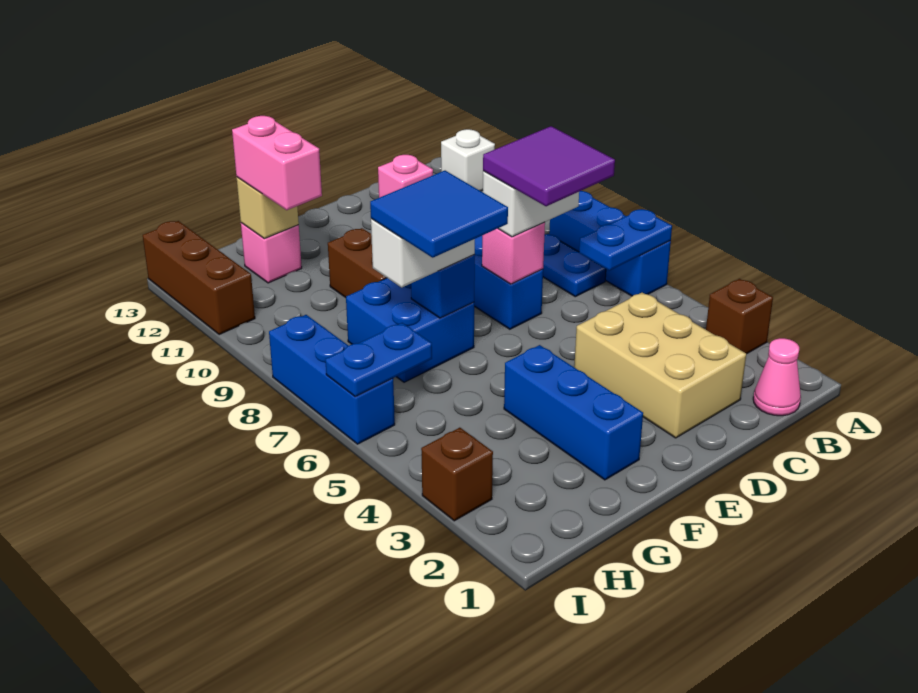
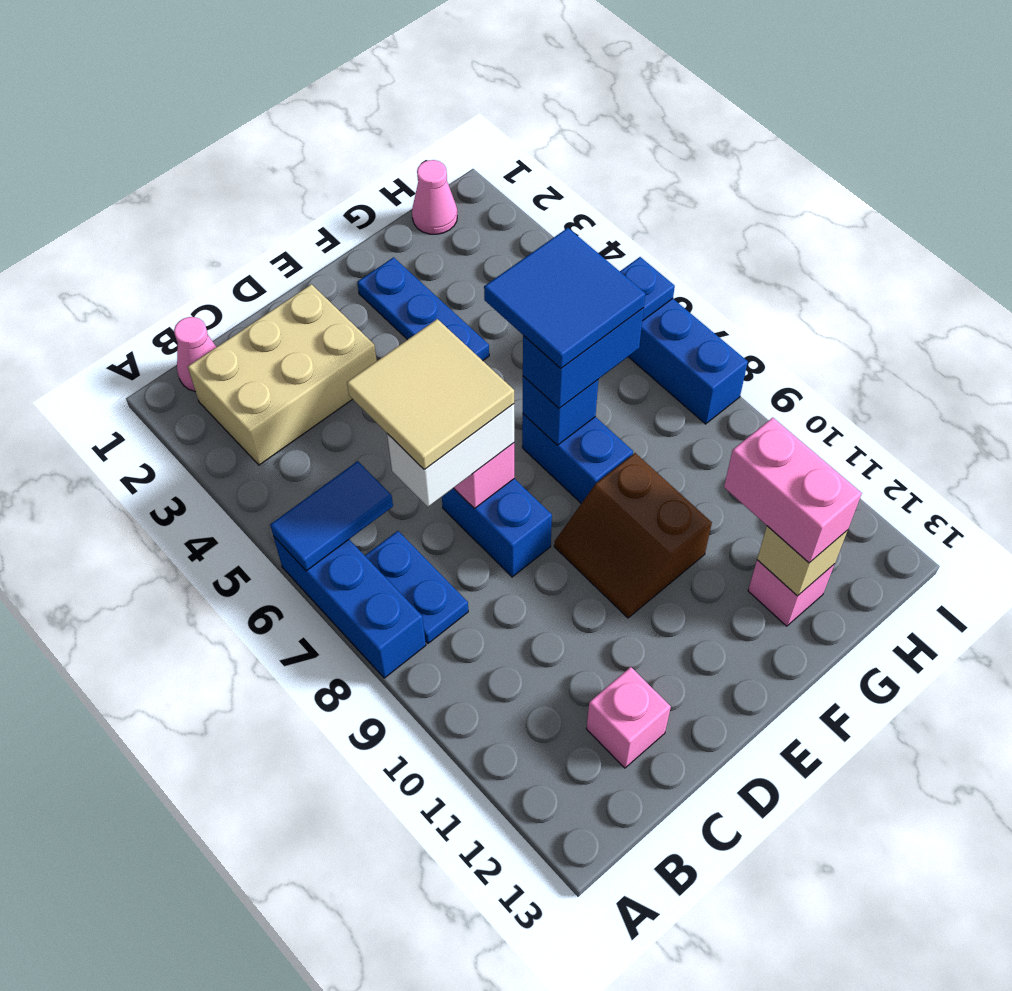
brown 1x1 brick [706,279,773,354] -> none
blue 1x2 plate [579,209,672,271] -> blue 1x2 tile [270,461,393,571]
white 1x1 brick [441,129,495,191] -> none
tan 2x3 brick [574,292,746,438] -> tan 2x3 brick turned to [188,284,377,465]
purple 2x2 tile [483,126,615,206] -> tan 2x2 tile [347,319,514,470]
blue 1x3 brick [504,345,643,480] -> blue 1x3 plate [357,257,489,361]
blue 2x2 brick [346,278,474,382] -> blue 1x2 brick [522,414,633,503]
white 1x2 brick [371,219,475,287] -> blue 1x2 brick [523,308,644,408]
none -> pink 1x1 cone [412,160,457,234]
brown 1x1 brick [421,428,493,521] -> none
brown 1x3 brick [143,221,255,335] -> none

